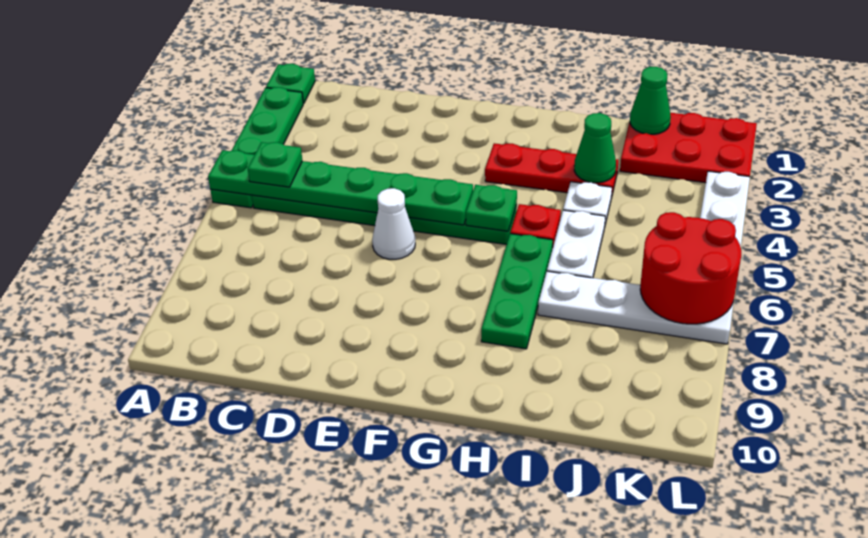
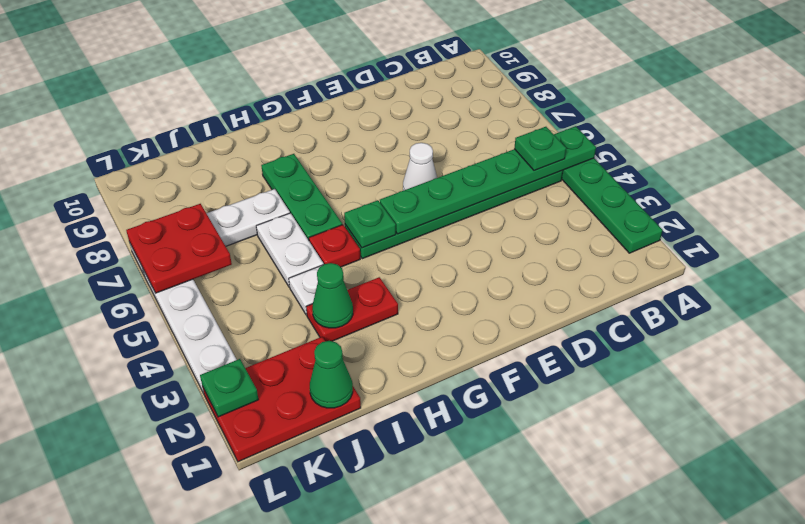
green 1x1 plate [266,64,315,104] -> green 1x1 plate moved to [200,359,259,417]
red 1x3 plate [485,143,618,198] -> red 1x2 plate [306,277,398,341]
red 2x2 round brick [640,212,741,324] -> red 2x2 plate [126,204,232,293]

